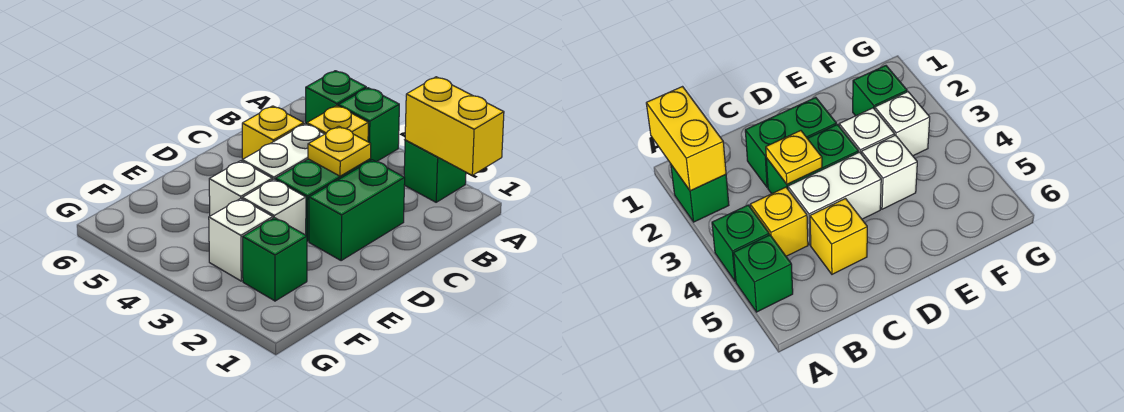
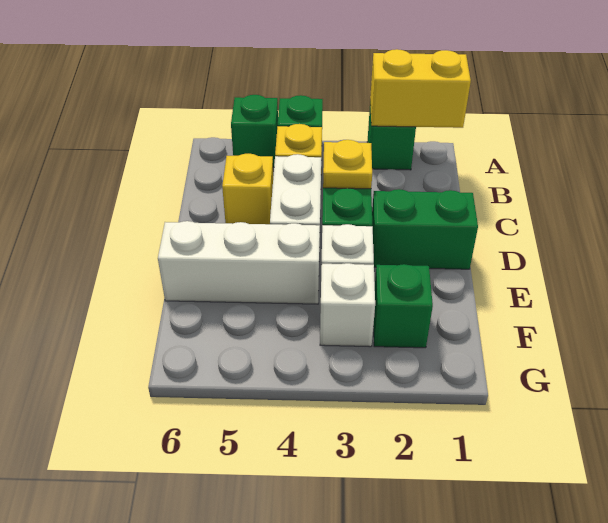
green 1x2 brick [309,160,405,261] -> green 1x2 brick turned to [372,189,478,269]
white 1x1 brick [209,161,272,216] -> white 1x3 brick [158,221,320,304]

